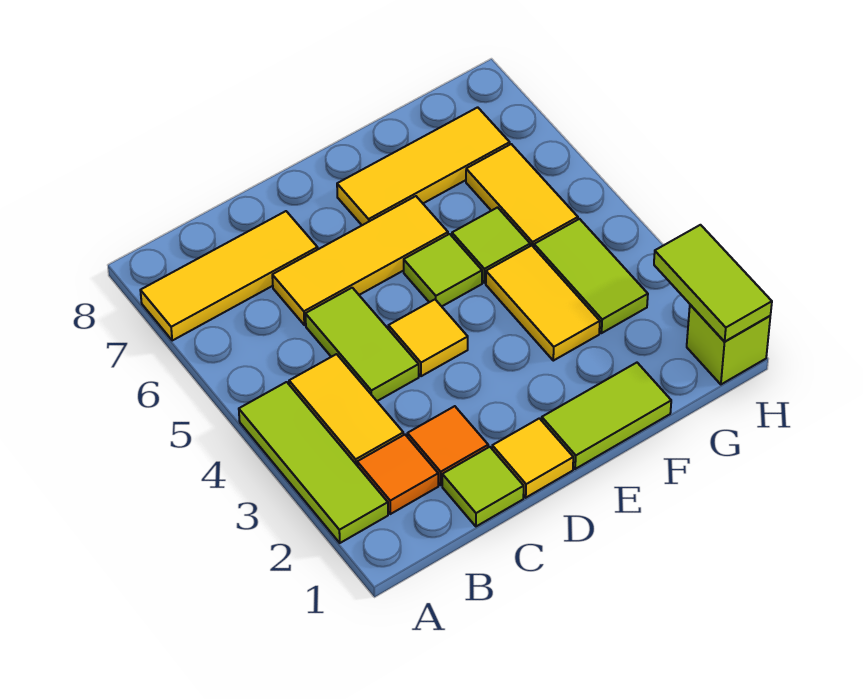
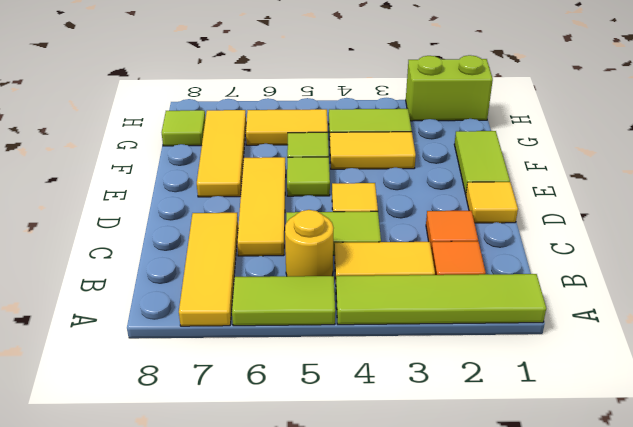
lime 1x3 tile [239,382,388,543] -> lime 1x4 tile [336,274,546,325]
none -> yellow 1x1 round brick [285,210,333,276]
lime 1x1 tile [442,447,524,526] -> lime 1x1 tile moved to [162,110,205,146]
lime 1x1 brick [687,305,770,384] -> lime 1x2 brick [406,55,493,121]
lime 1x2 tile [654,225,772,341] -> lime 1x2 tile moved to [232,276,335,326]

